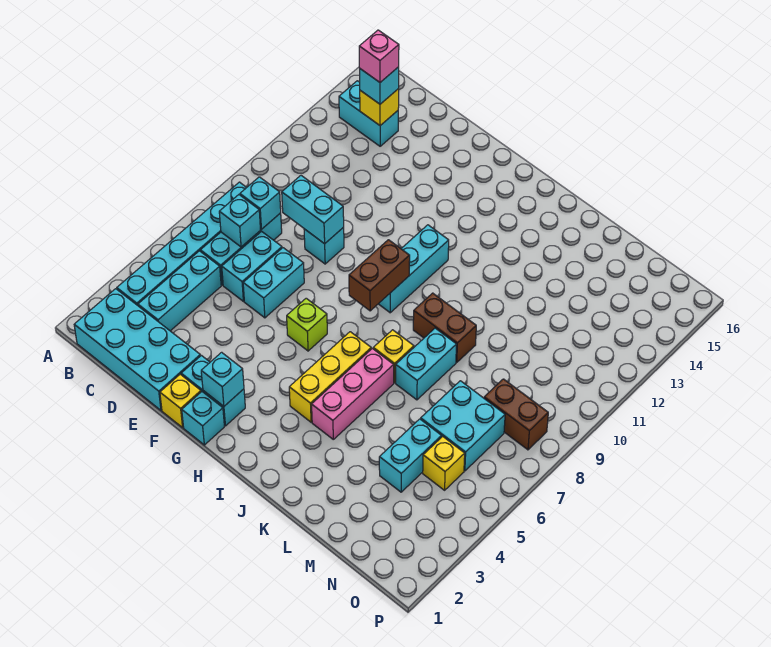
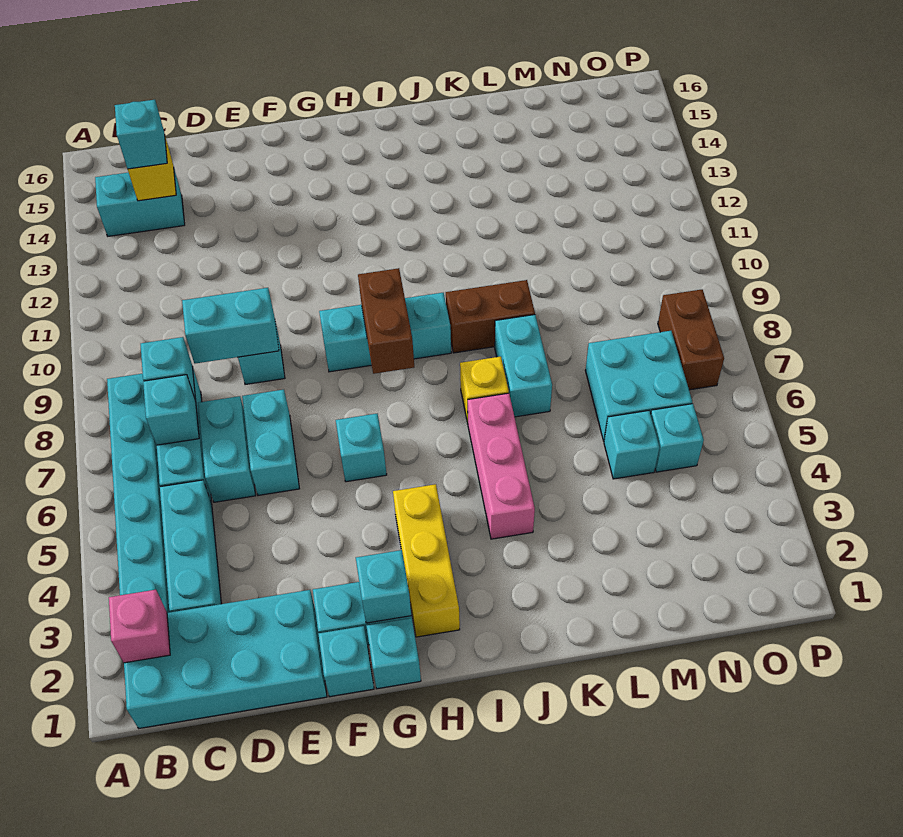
pink 1x1 brick [359,30,399,82] -> pink 1x1 brick moved to [109,590,170,663]
yellow 1x1 brick [160,374,201,428] -> cyan 1x1 brick [318,626,374,697]
lime 1x1 brick [287,298,327,351] -> cyan 1x1 brick [336,414,387,482]
cyan 1x3 brick [379,225,449,313] -> cyan 1x3 brick turned to [319,293,451,372]
yellow 1x3 brick [289,332,371,422] -> yellow 1x3 brick moved to [393,484,460,637]
cyan 1x2 brick [379,419,442,492] -> cyan 1x1 brick [604,411,659,479]
yellow 1x1 brick [423,436,465,490] -> cyan 1x1 brick [651,404,704,472]
brown 1x2 brick [484,379,548,450] -> brown 1x2 brick turned to [658,289,724,390]

